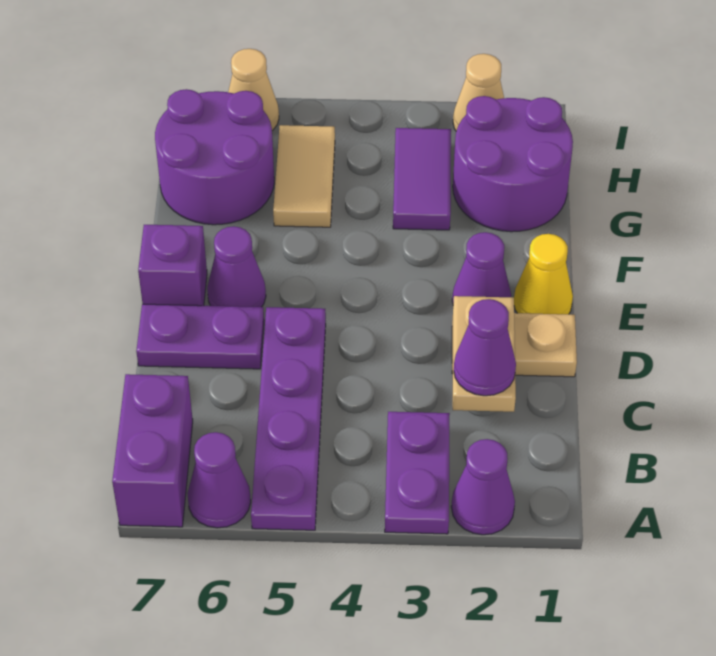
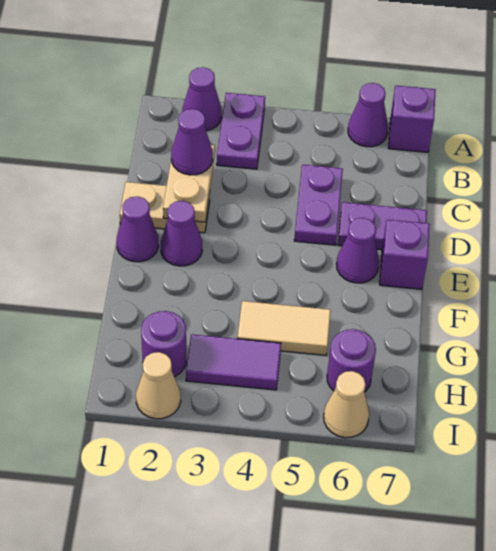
purple 1x4 plate [251,307,326,530] -> purple 1x2 plate [294,165,343,245]
purple 1x2 brick [112,374,193,527] -> purple 1x1 brick [389,86,436,152]
yellow 1x1 cone [514,234,573,314] -> purple 1x1 cone [117,196,159,262]
purple 2x2 round brick [453,96,573,232] -> purple 1x1 round brick [141,311,186,377]
purple 1x2 tile [393,128,451,230] -> purple 1x2 tile turned to [186,334,281,390]
tan 1x2 tile [273,125,335,227] -> tan 1x2 tile turned to [237,301,331,355]
purple 2x2 round brick [155,89,274,225] -> purple 1x1 round brick [327,329,376,392]

